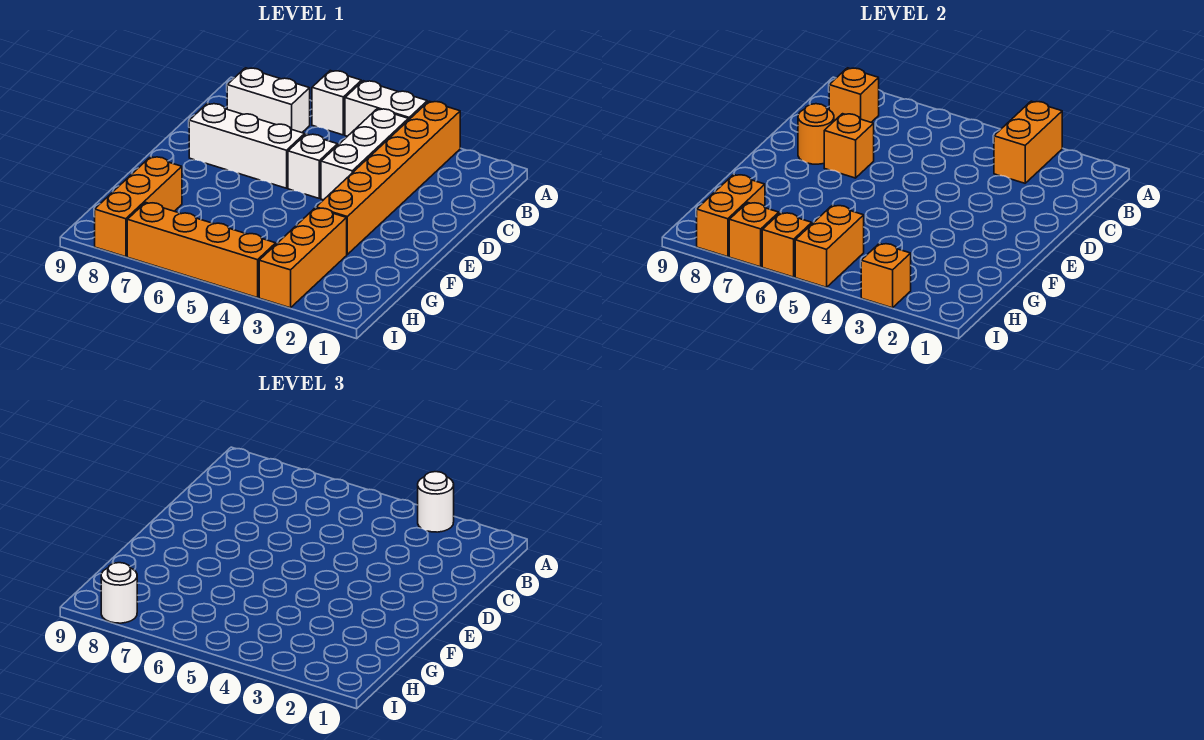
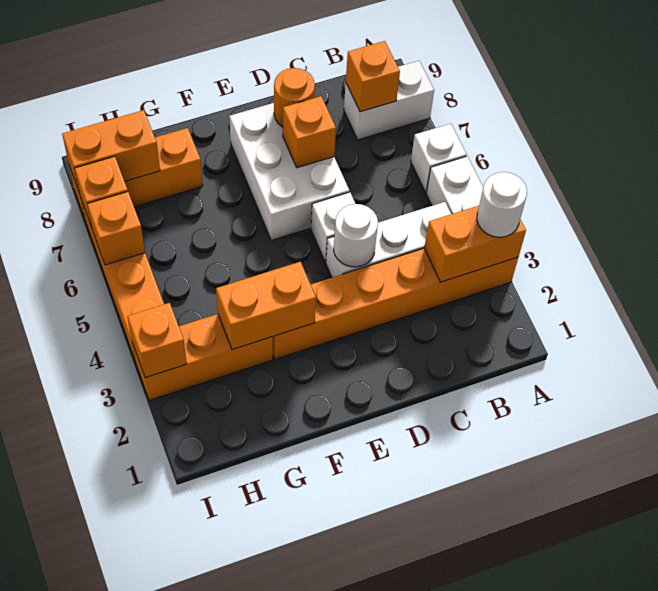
white 1x2 brick [227,68,310,133] -> white 1x2 brick turned to [344,61,434,140]
white 1x3 brick [189,103,305,188] -> white 2x3 brick [229,103,349,240]
orange 1x2 brick [795,205,864,287] -> orange 1x2 brick moved to [216,262,316,350]
white 1x1 round brick [101,563,137,623] -> white 1x1 round brick moved to [334,204,378,267]

